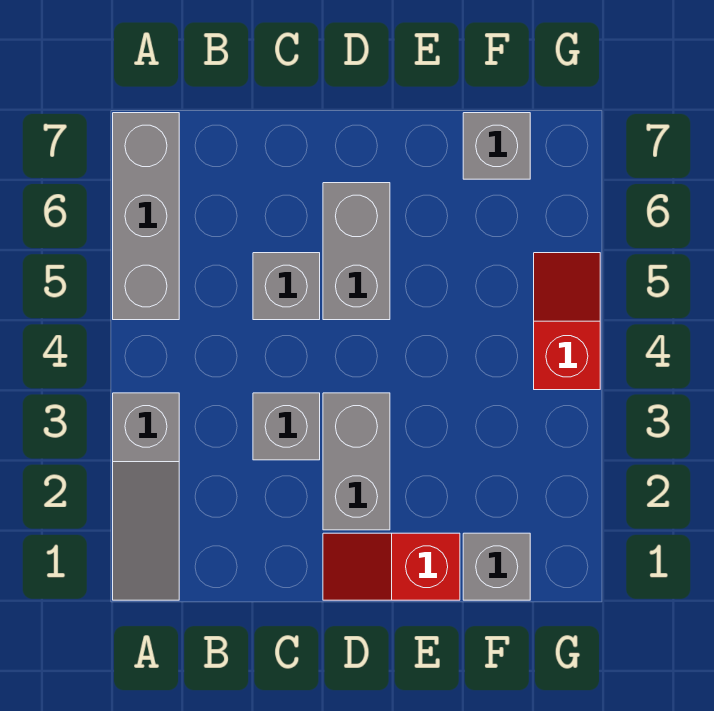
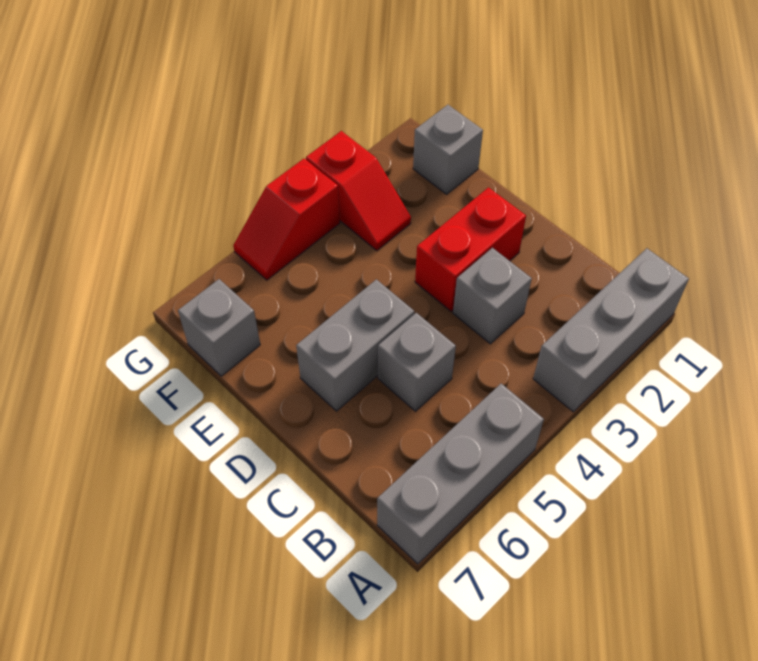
grey 1x3 slope [113,393,179,600] -> grey 1x3 brick [533,248,689,412]
red 1x2 slope [323,533,460,600] -> red 1x2 slope moved to [306,131,411,251]
grey 1x2 brick [323,393,390,530] -> red 1x2 brick [415,188,526,311]

